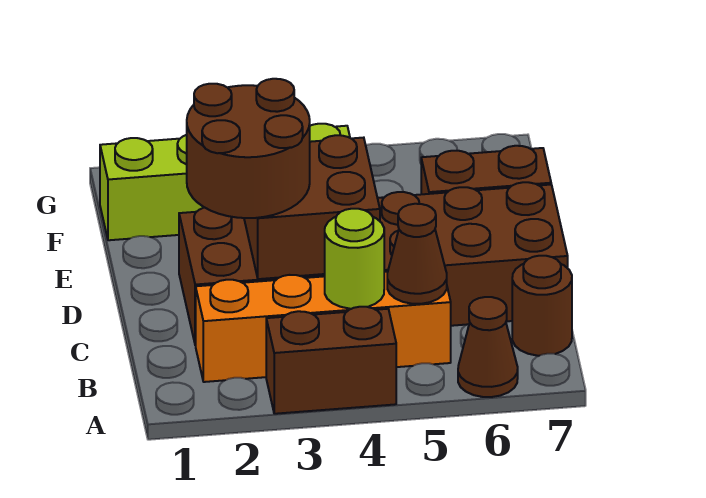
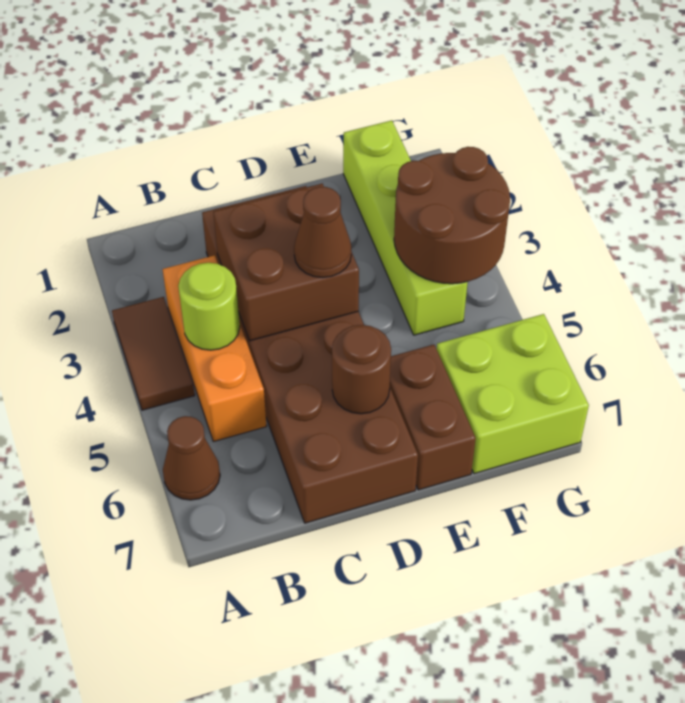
brown 1x2 brick [266,307,396,414] -> brown 1x2 tile [112,297,195,410]
orange 1x4 brick [196,272,451,382] -> orange 1x3 brick [163,255,267,442]
brown 1x1 cone [387,204,447,304] -> brown 1x1 cone moved to [294,187,351,278]
brown 1x1 round brick [512,256,572,356] -> brown 1x1 round brick moved to [332,325,391,414]
brown 2x2 round brick [187,79,310,218] -> brown 2x2 round brick moved to [394,147,510,284]
none -> lime 2x2 brick [437,314,589,474]

